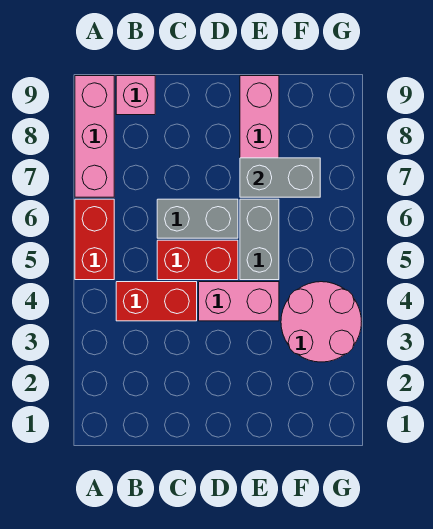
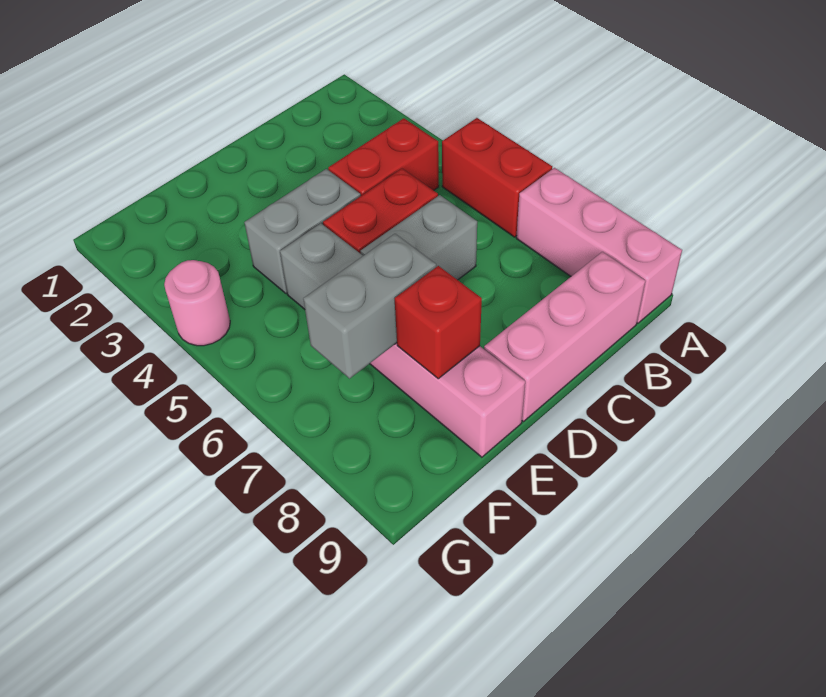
pink 1x1 brick [116,76,155,115] -> pink 1x3 brick [484,252,645,422]
pink 1x2 brick [199,282,279,321] -> grey 1x2 brick [244,169,361,293]
none -> red 1x1 brick [394,266,482,379]
pink 2x2 round brick [281,282,361,362] -> pink 1x1 round brick [164,260,230,346]

